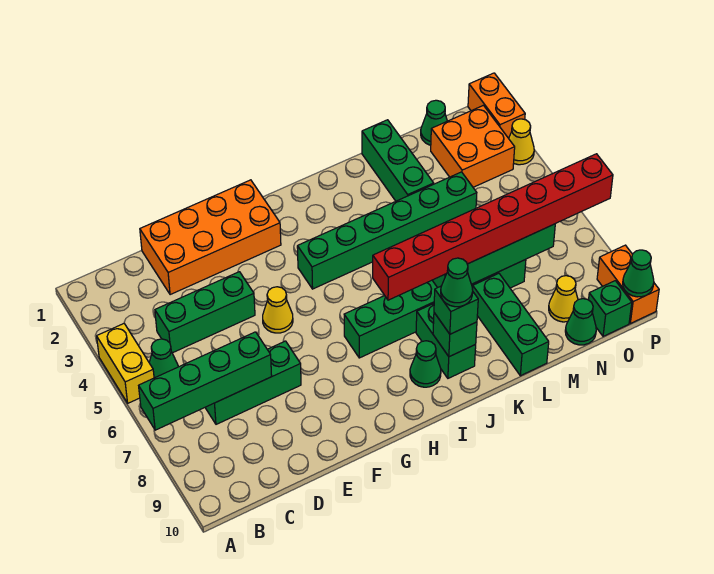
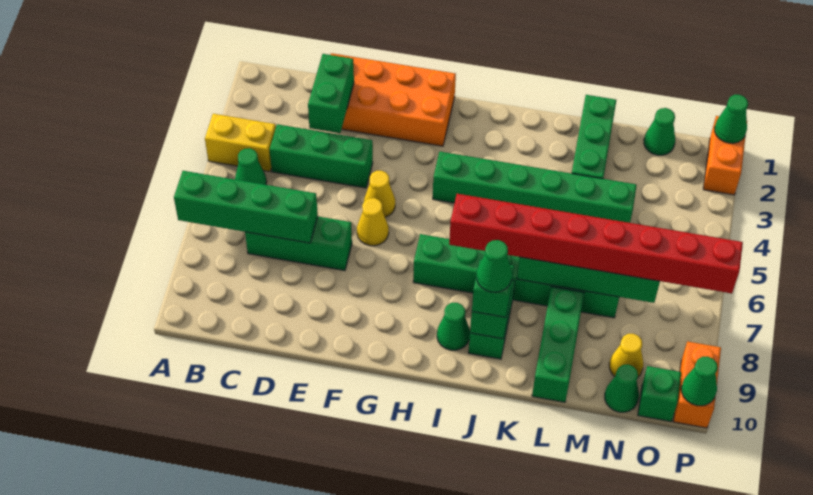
yellow 1x2 brick [97,323,154,403] -> yellow 1x2 brick turned to [205,114,276,172]
none -> green 1x2 brick [308,54,354,133]
orange 2x2 brick [431,105,515,187] -> none
none -> green 1x1 cone [714,95,748,143]
yellow 1x1 cone [509,119,534,165] -> yellow 1x1 cone moved to [357,198,389,246]

